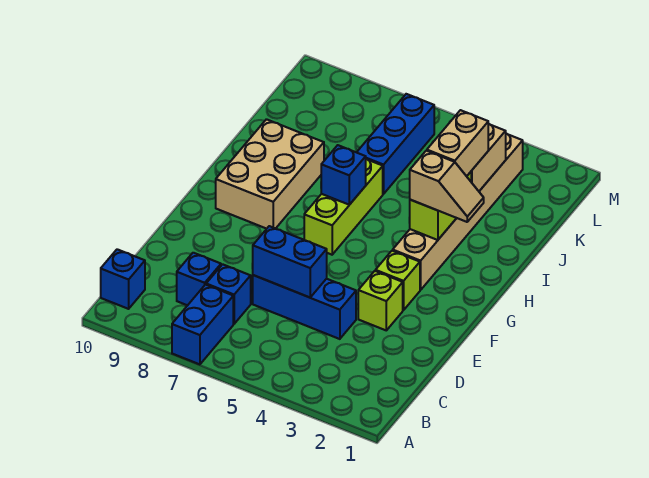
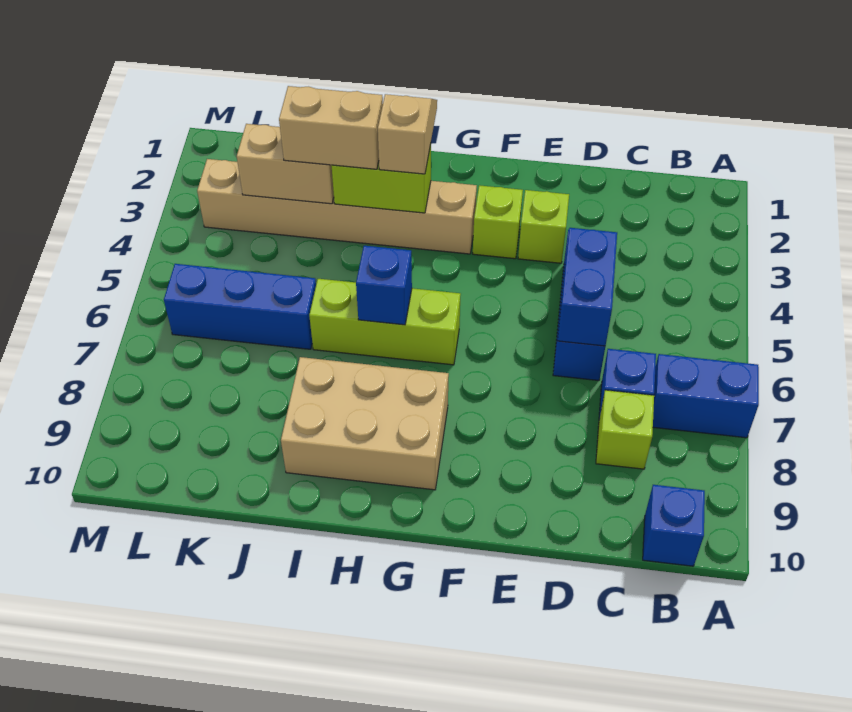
blue 1x1 brick [177,253,221,305] -> lime 1x1 brick [596,390,654,469]

